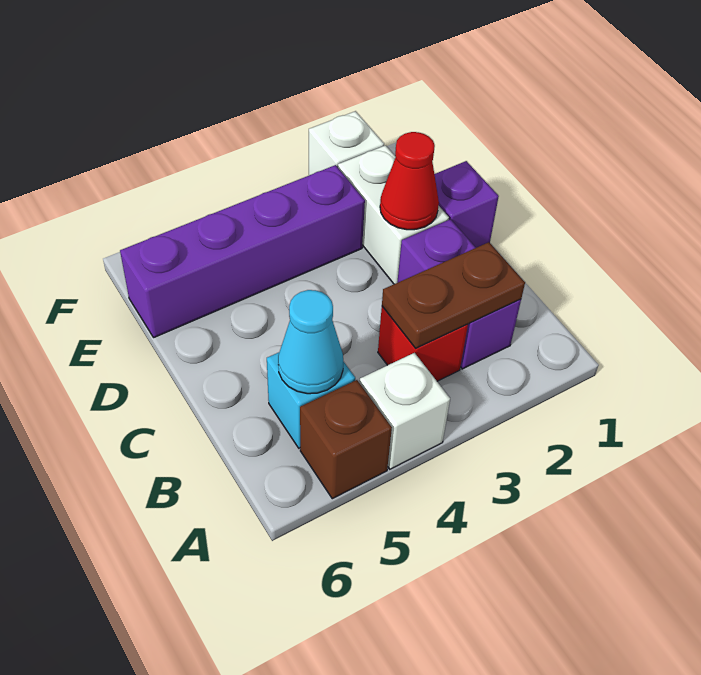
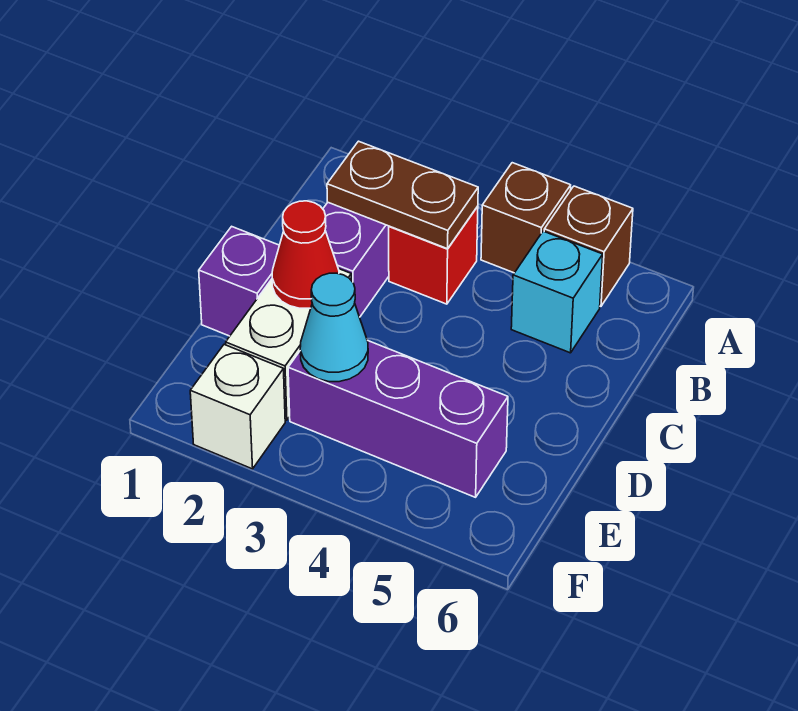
white 1x1 brick [360,353,450,469] -> brown 1x1 brick [481,163,571,273]
cyan 1x1 cone [278,290,343,394] -> cyan 1x1 cone moved to [300,273,368,382]
purple 1x4 brick [120,165,365,338] -> purple 1x3 brick [288,340,508,497]

